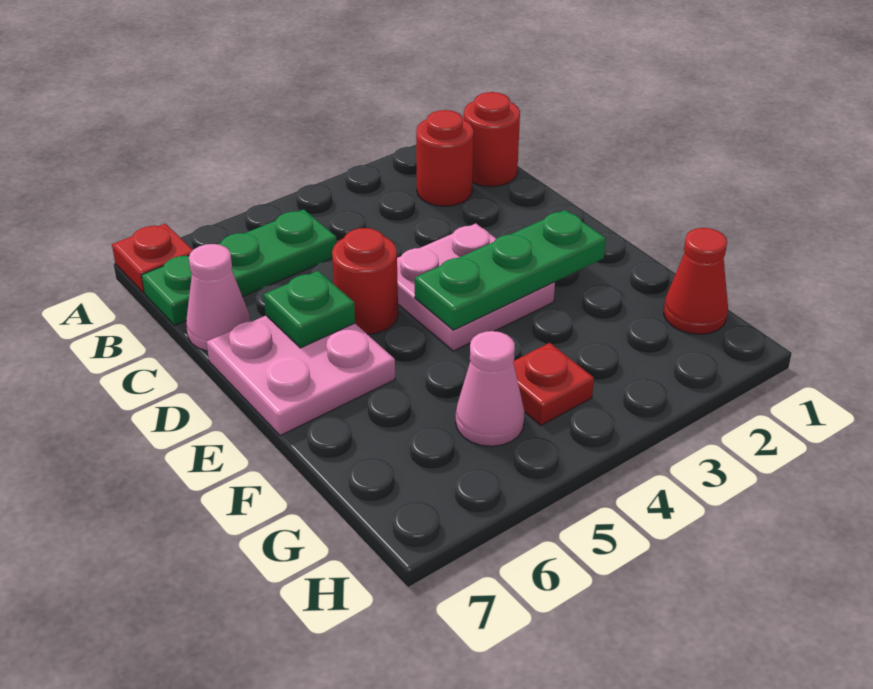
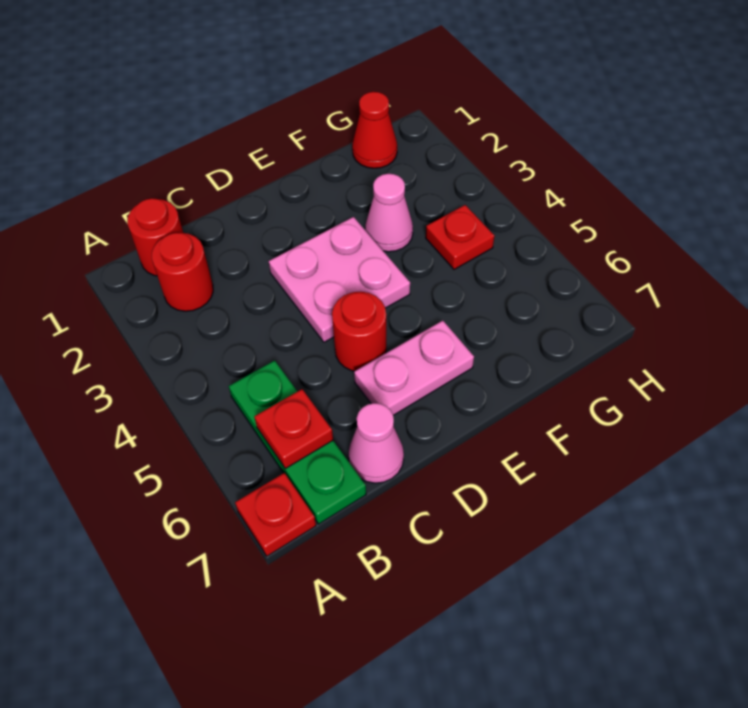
none -> red 1x1 plate [254,389,333,469]
pink 2x2 plate [207,316,395,436] -> pink 1x2 plate [354,321,474,415]
green 1x1 plate [264,271,355,348] -> none
green 1x3 plate [415,210,606,330] -> none
pink 1x1 cone [456,331,525,446] -> pink 1x1 cone moved to [365,174,413,252]

